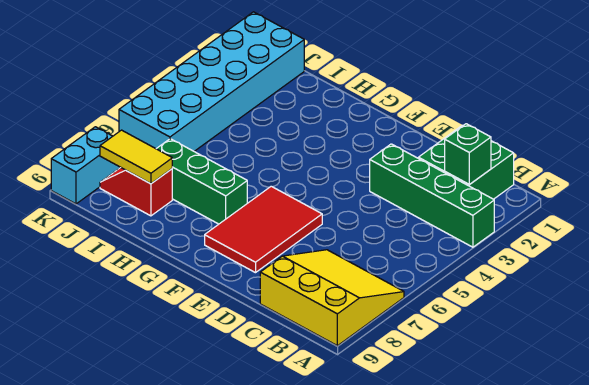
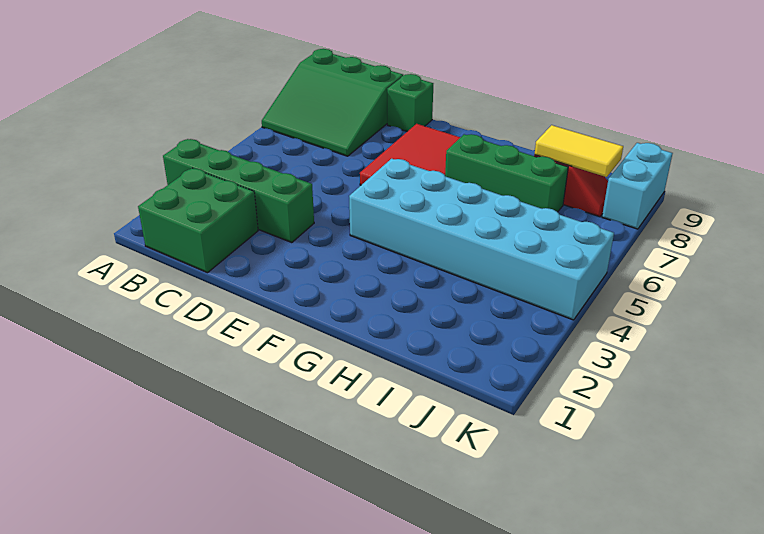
yellow 3x3 slope [260,250,404,346] -> green 3x3 slope [262,49,403,156]
green 1x1 brick [445,124,491,185] -> green 1x1 brick moved to [387,74,433,131]
cyan 2x6 brick [119,12,304,151] -> cyan 2x6 brick turned to [349,159,614,320]

